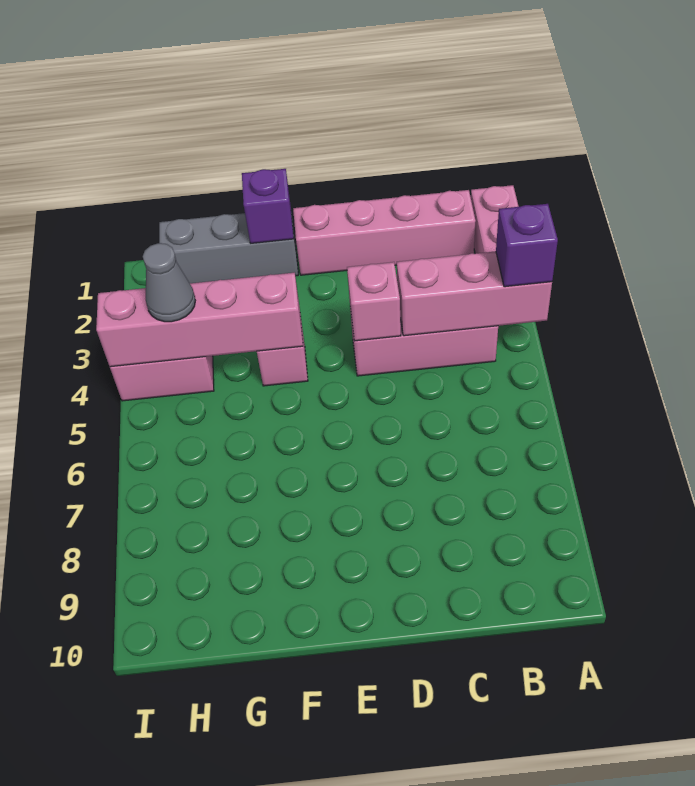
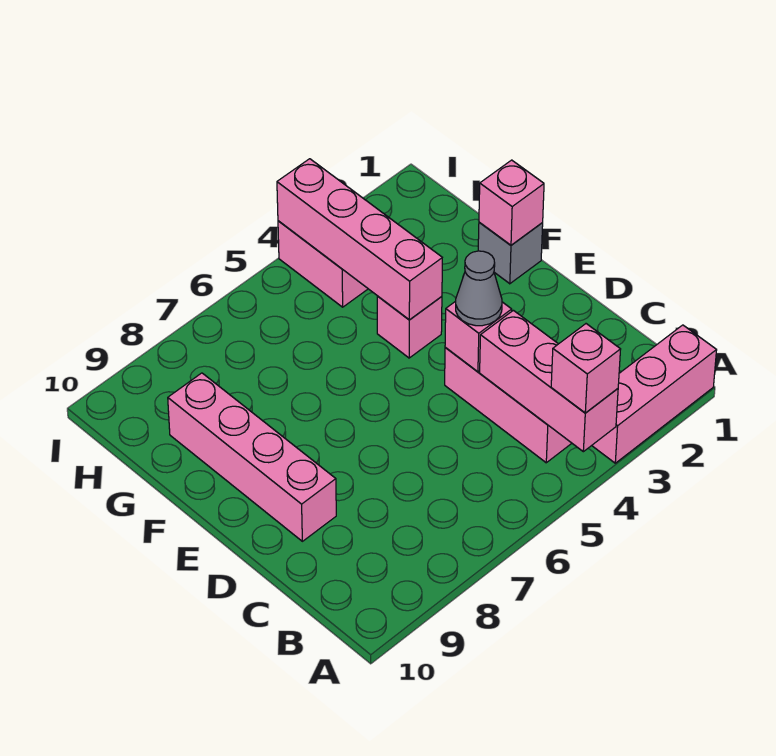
purple 1x1 brick [496,204,558,287] -> pink 1x1 brick [551,324,621,413]
pink 1x4 brick [293,190,476,275] -> pink 1x4 brick moved to [168,373,336,541]
grey 1x3 brick [159,213,298,283] -> grey 1x1 brick [478,222,543,284]
purple 1x1 brick [242,169,294,243] -> pink 1x1 brick [479,160,544,245]
grey 1x1 cone [143,243,195,322] -> grey 1x1 cone moved to [456,251,502,326]

